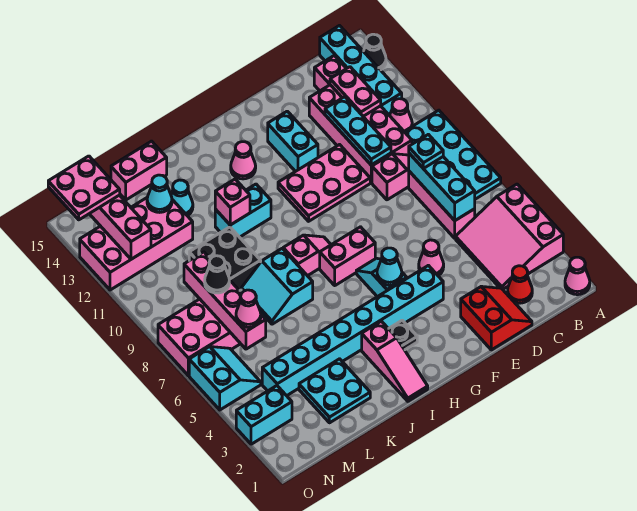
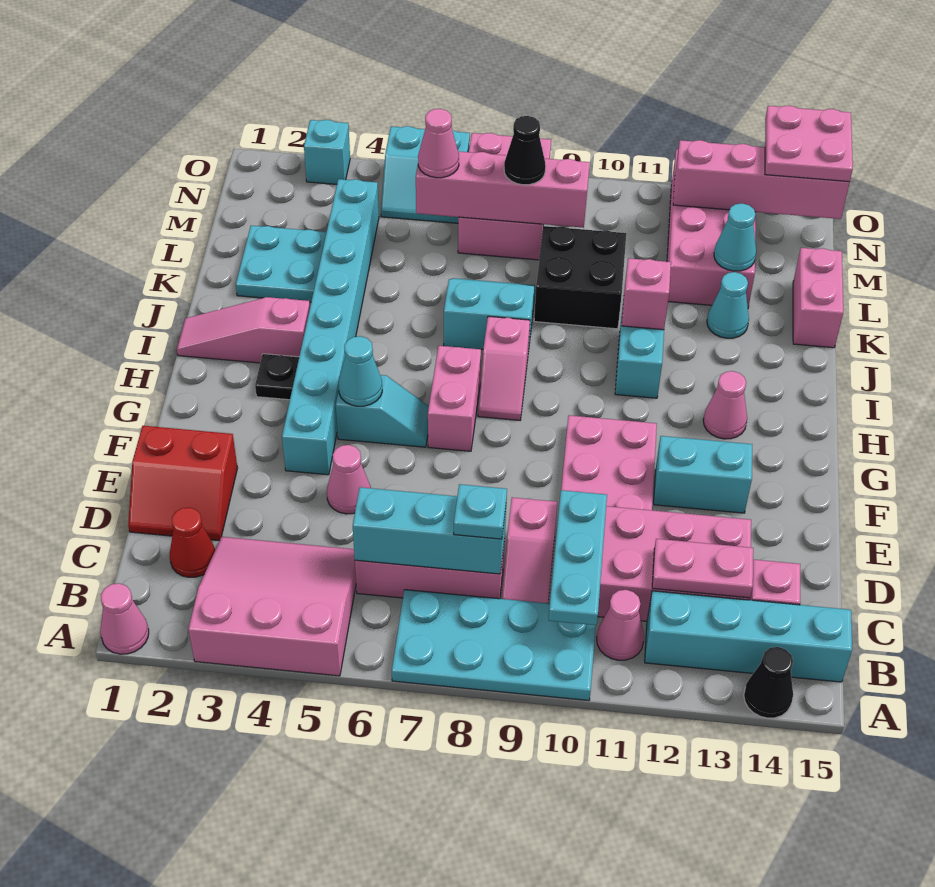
cyan 1x3 plate [325,97,391,165] -> cyan 1x3 plate turned to [549,490,607,625]
cyan 1x2 brick [236,386,292,444] -> cyan 1x1 brick [304,120,350,184]

